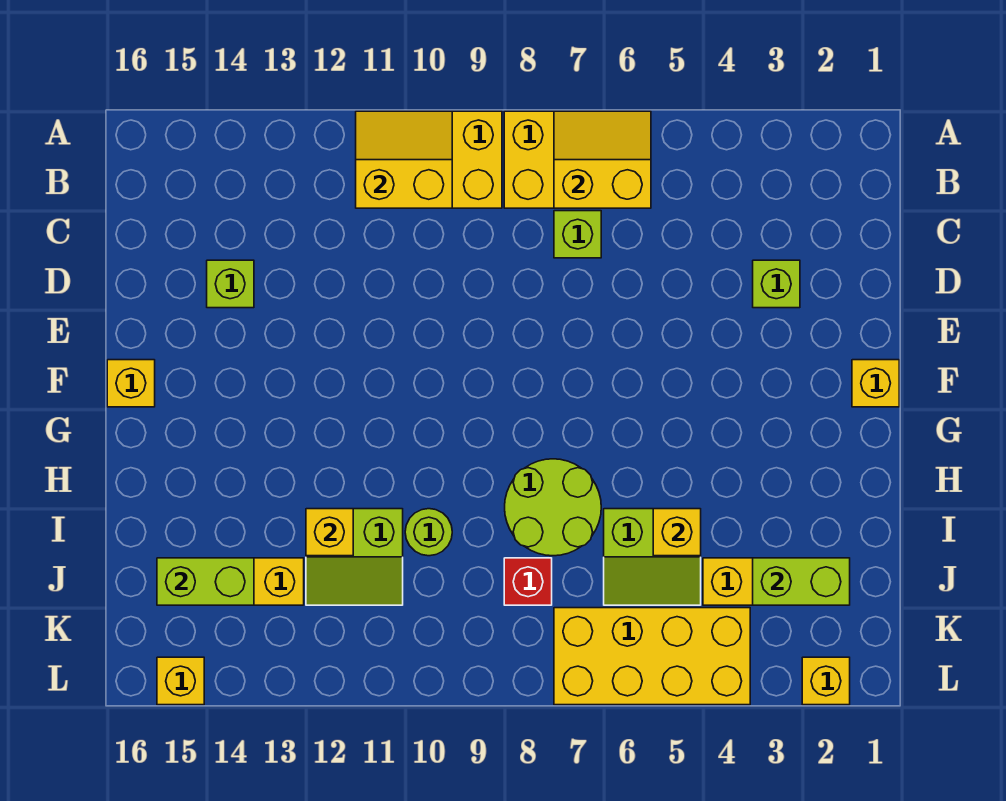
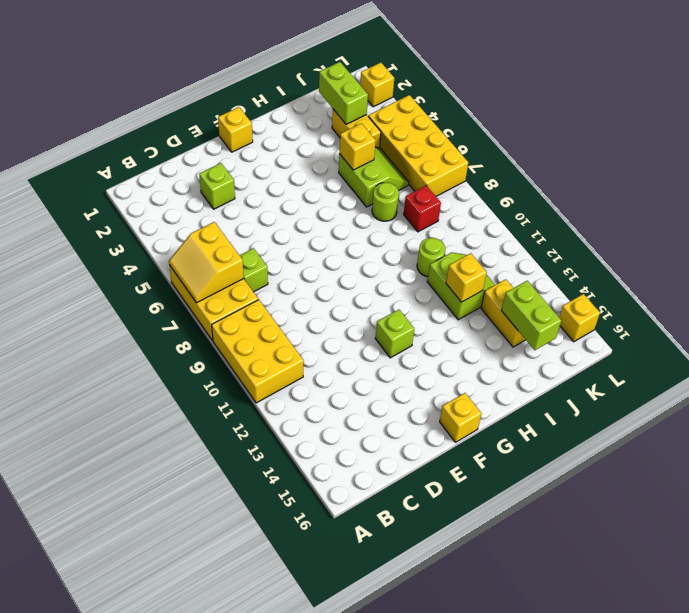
yellow 2x2 slope [356,111,452,208] -> none
lime 1x1 brick [207,260,254,308] -> lime 1x1 brick moved to [375,310,414,358]
lime 2x2 round brick [505,459,601,556] -> lime 1x1 round brick [372,182,399,221]

